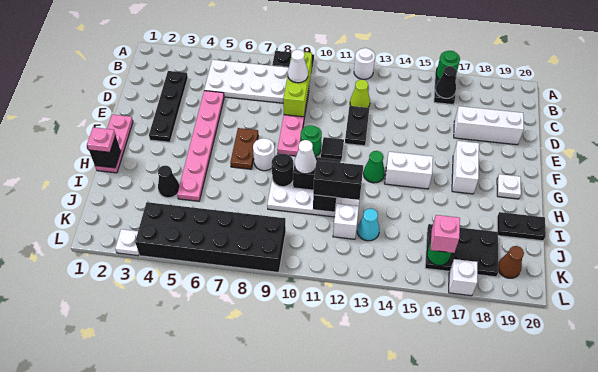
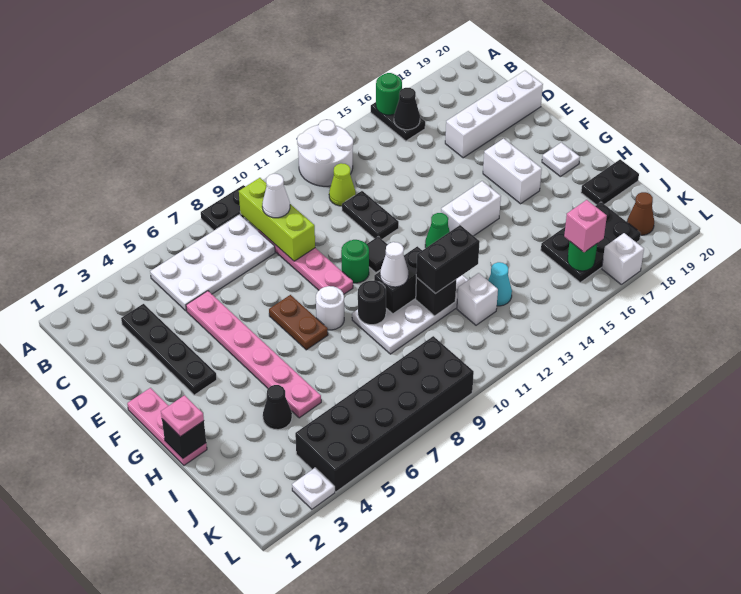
white 1x1 round brick [354,48,375,79] -> white 2x2 round brick [297,120,353,186]
white 1x3 brick [454,106,524,145] -> white 1x4 brick [445,71,543,158]

